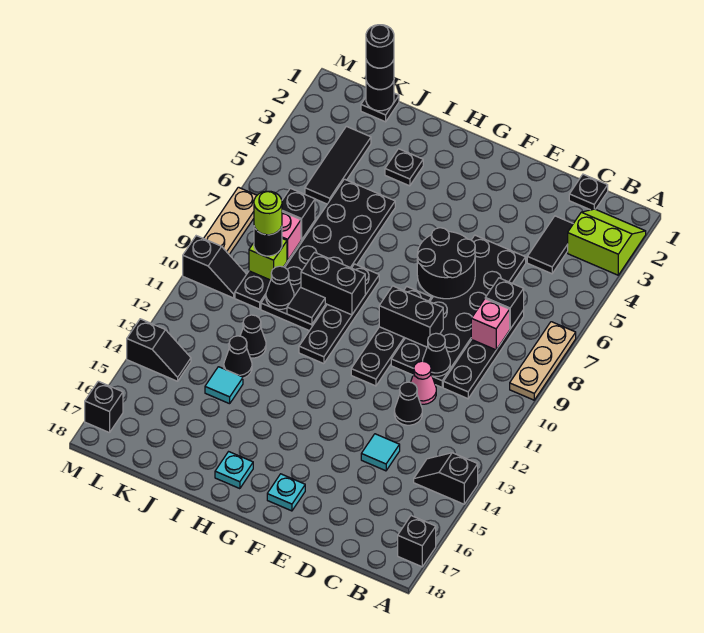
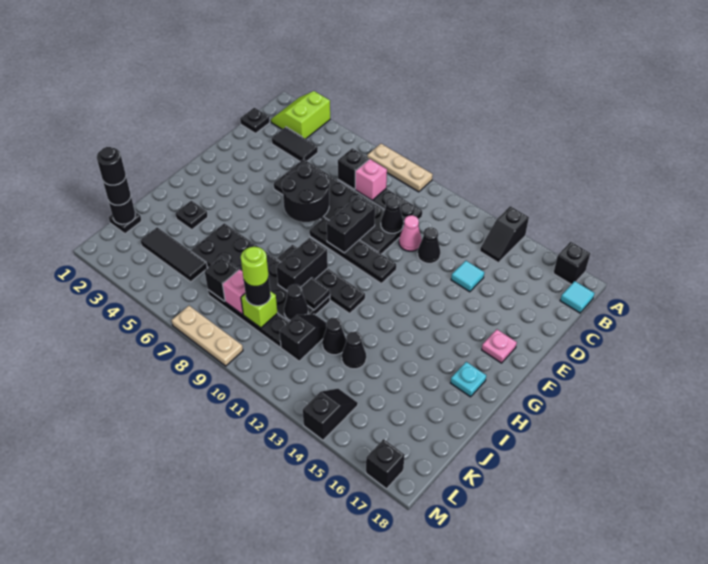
cyan 1x1 plate [267,474,305,511] -> pink 1x1 plate [482,329,517,363]
cyan 1x1 tile [205,367,243,404] -> cyan 1x1 tile moved to [560,281,594,313]
black 1x2 slope [183,236,247,298] -> black 1x2 slope moved to [280,314,326,361]

